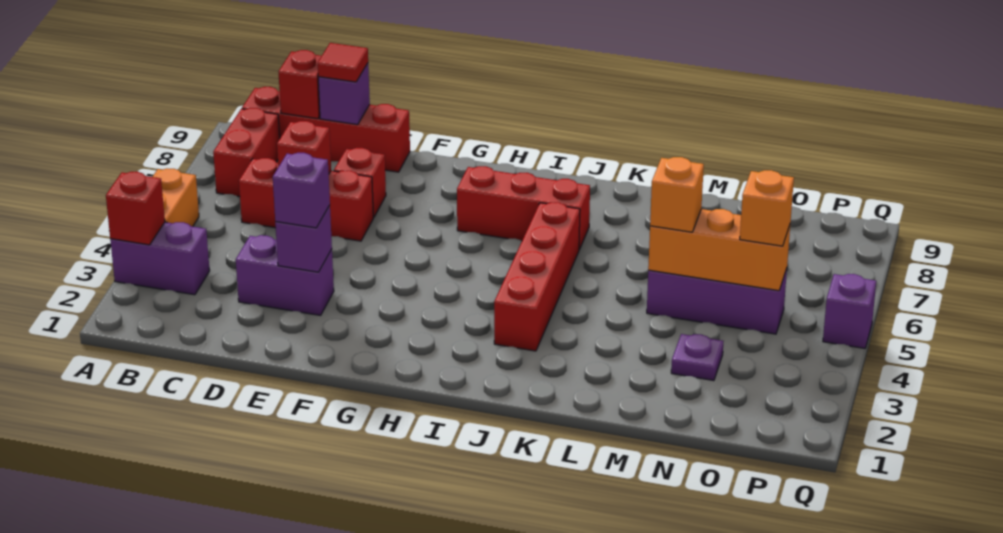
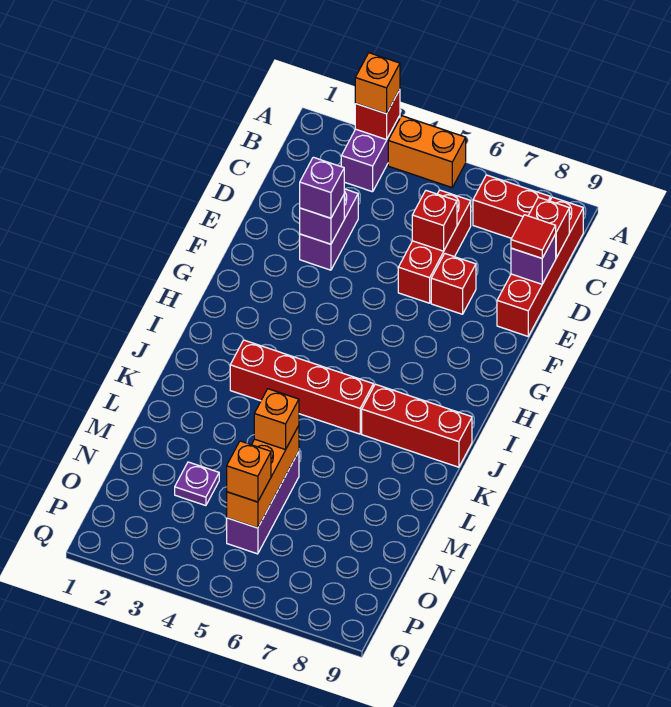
none -> orange 1x1 brick [355,53,400,114]
red 1x3 brick [457,166,590,250] -> red 1x3 brick turned to [362,384,472,467]
purple 1x1 brick [823,274,876,348] -> none

